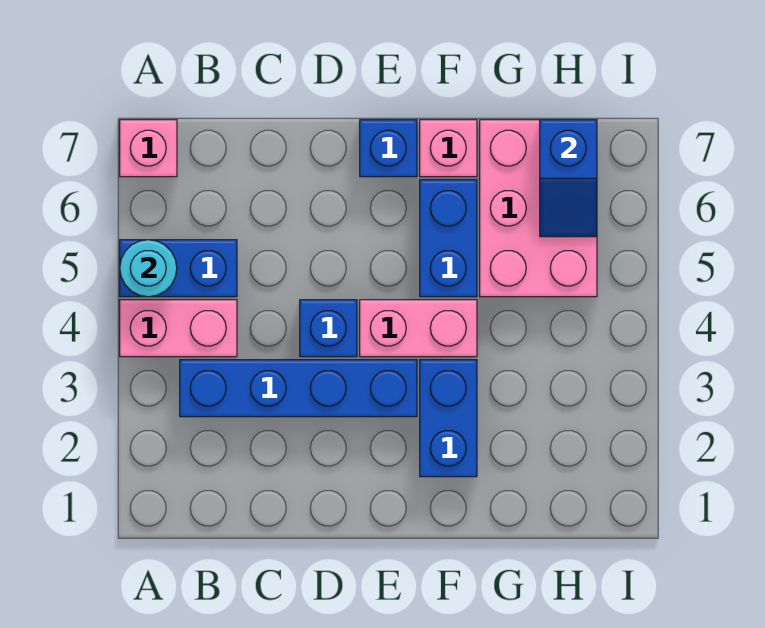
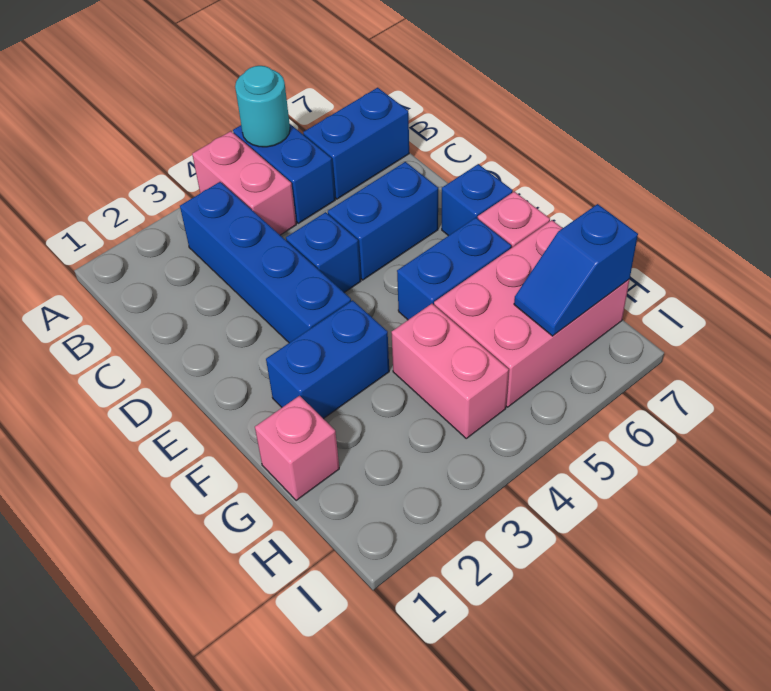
pink 1x1 brick [120,120,177,177] -> pink 1x1 brick moved to [255,396,339,501]
none -> blue 1x2 brick [303,88,409,199]
none -> blue 1x2 brick [328,162,438,280]
pink 1x2 brick [360,300,477,357] -> pink 1x2 brick moved to [392,304,509,438]

